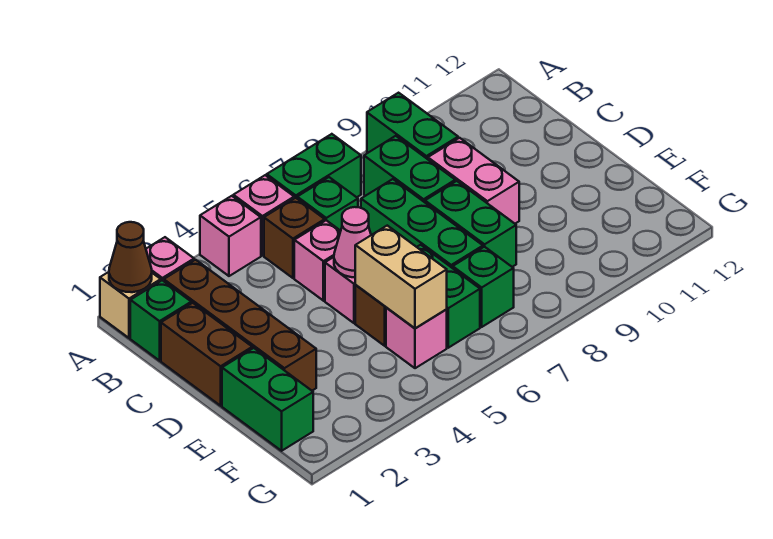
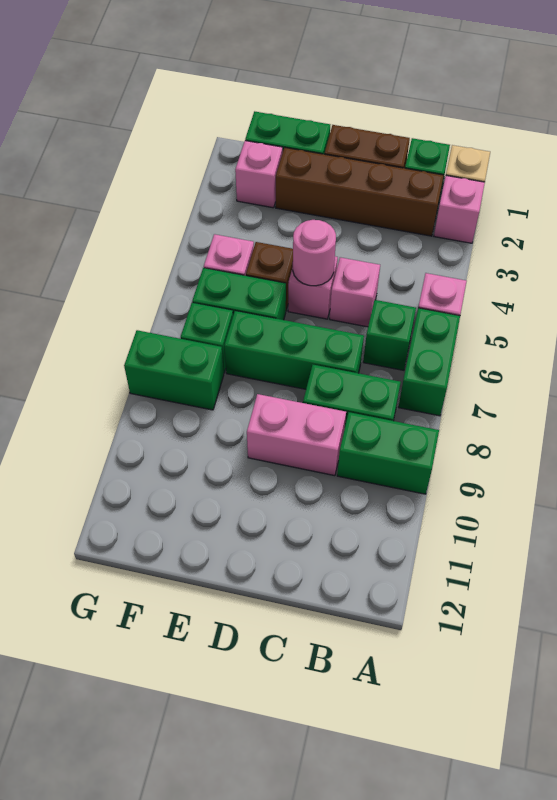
brown 1x1 cone [109,222,152,292] -> none
pink 1x1 brick [200,196,261,276] -> pink 1x1 brick moved to [235,141,282,208]
brown 1x1 brick [264,198,325,278] -> none
pink 1x1 cone [334,207,371,277] -> pink 1x1 round brick [293,220,336,286]
green 1x2 brick [425,181,516,267] -> green 1x2 brick moved to [124,330,224,410]
tan 1x2 brick [355,226,447,328] -> none

